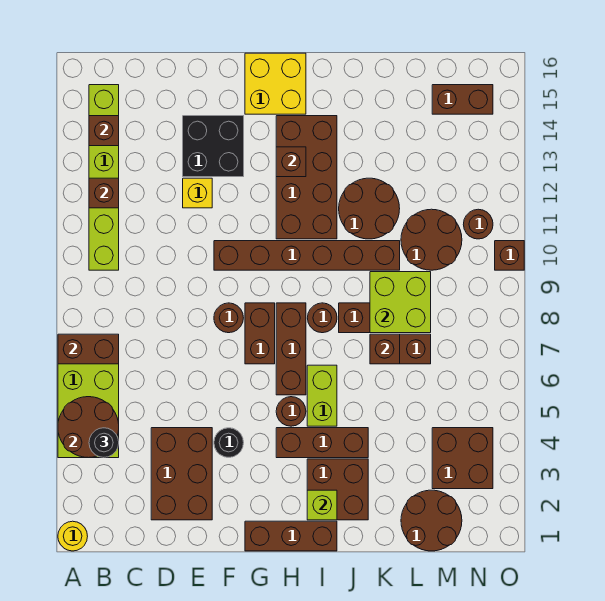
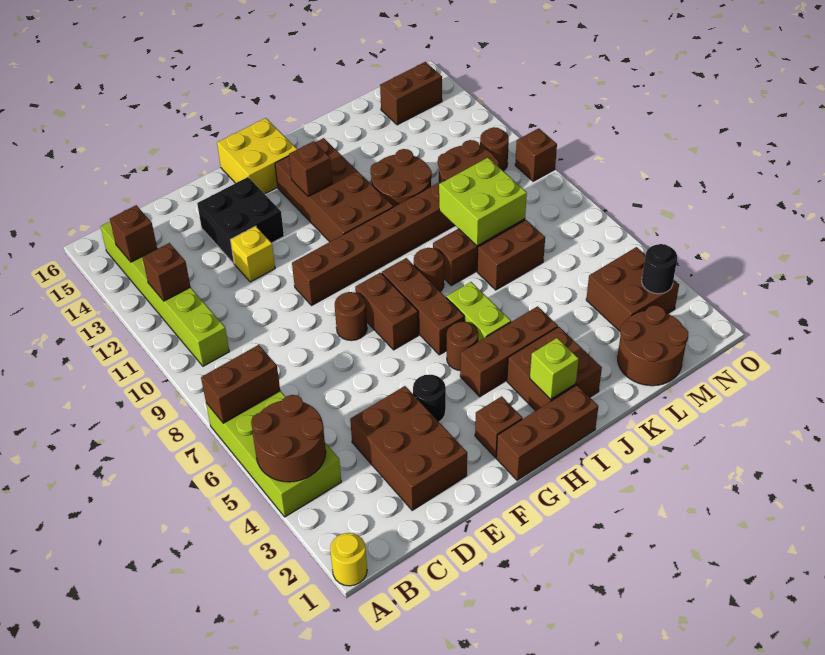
black 1x1 round brick [89,428,119,458] -> black 1x1 round brick moved to [642,244,677,294]
brown 1x1 brick [370,334,400,364] -> brown 1x1 brick moved to [475,396,522,457]

